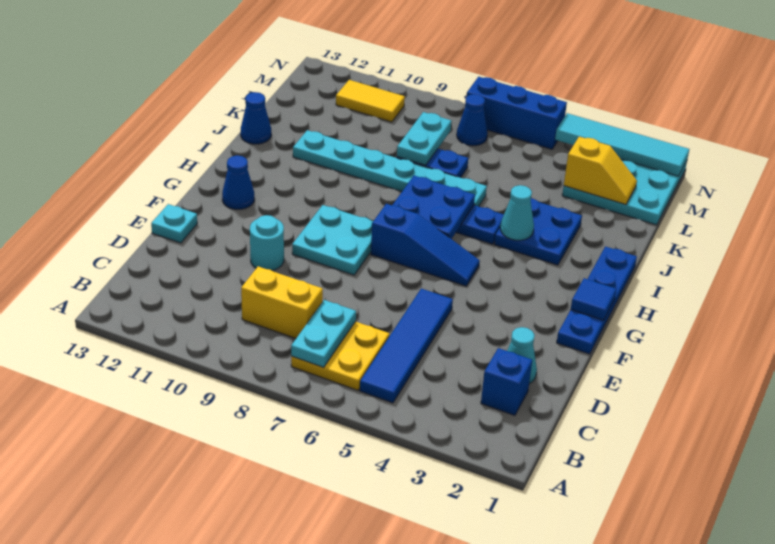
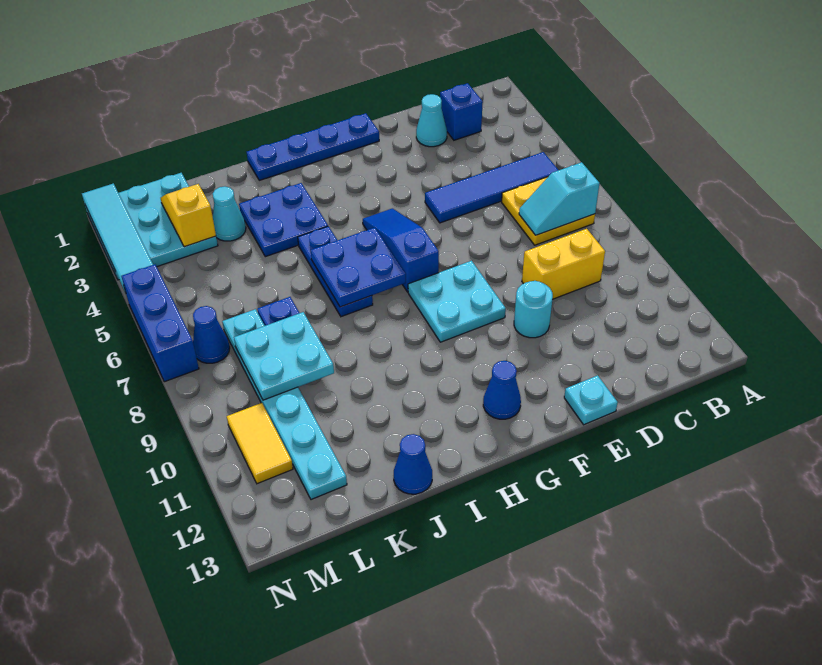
cyan 1x2 plate [291,300,356,367] -> cyan 1x2 slope [519,162,600,235]
yellow 1x2 brick [241,266,323,338] -> yellow 1x2 brick turned to [522,229,605,299]
blue 1x1 tile [571,278,616,320] -> none
cyan 1x1 cone [500,185,534,240] -> cyan 1x1 cone moved to [213,187,246,241]
cyan 1x6 plate [293,130,487,207] -> cyan 1x6 plate moved to [222,309,347,500]
cyan 1x2 plate [397,112,451,165] -> cyan 2x2 plate [234,312,334,400]

